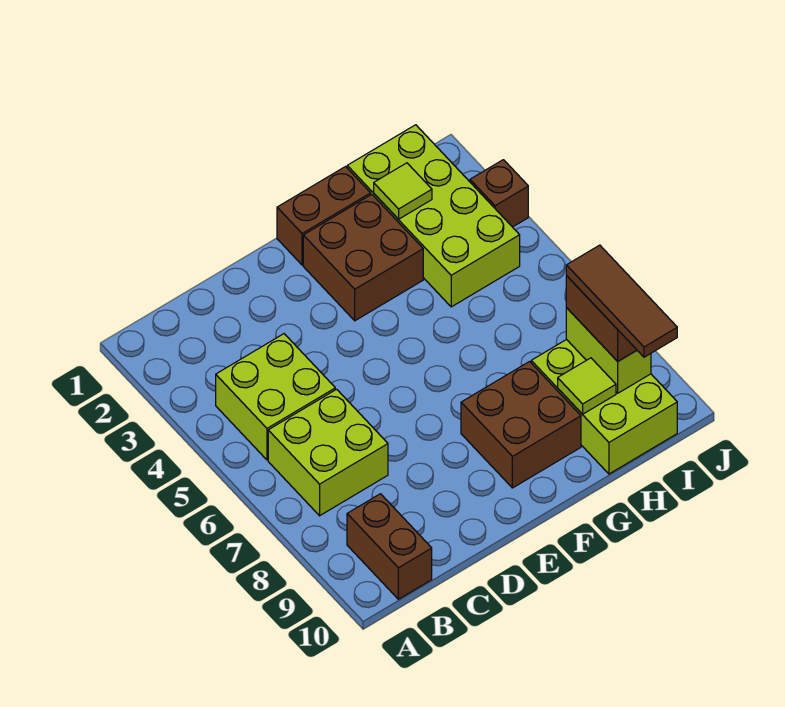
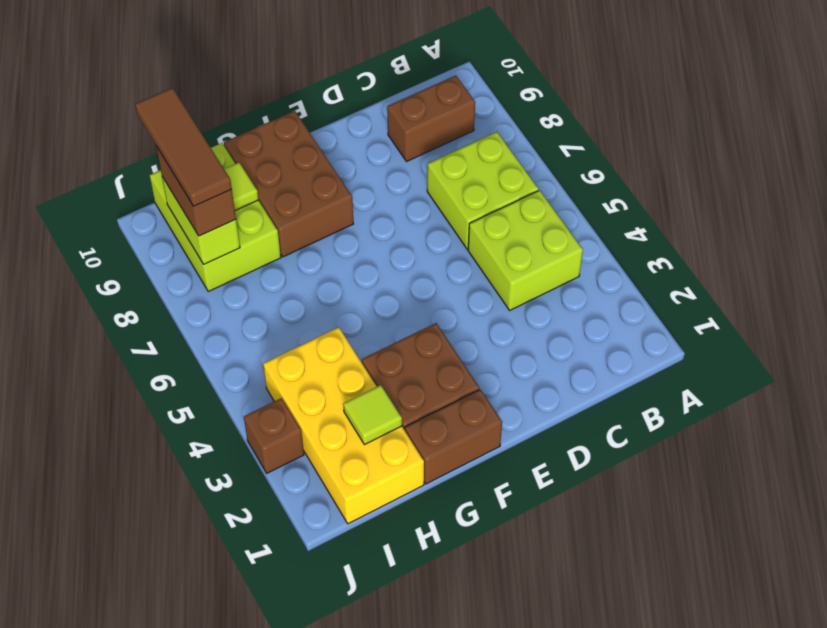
brown 1x2 brick [347,494,432,599] -> brown 1x2 brick turned to [387,75,475,162]
brown 2x2 brick [461,362,581,488] -> brown 2x3 brick [224,111,353,257]
lime 2x4 brick [347,125,520,307] -> yellow 2x4 brick [263,327,424,524]

